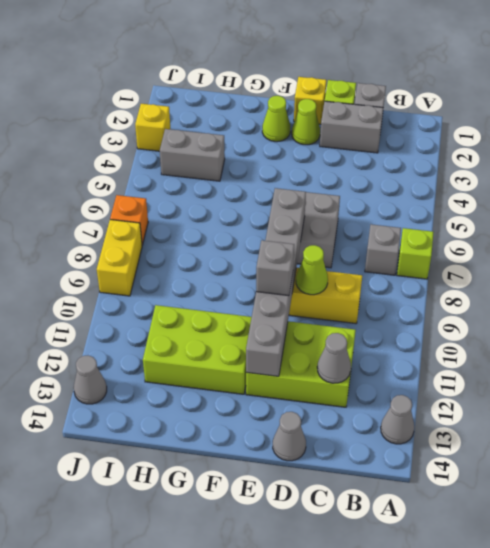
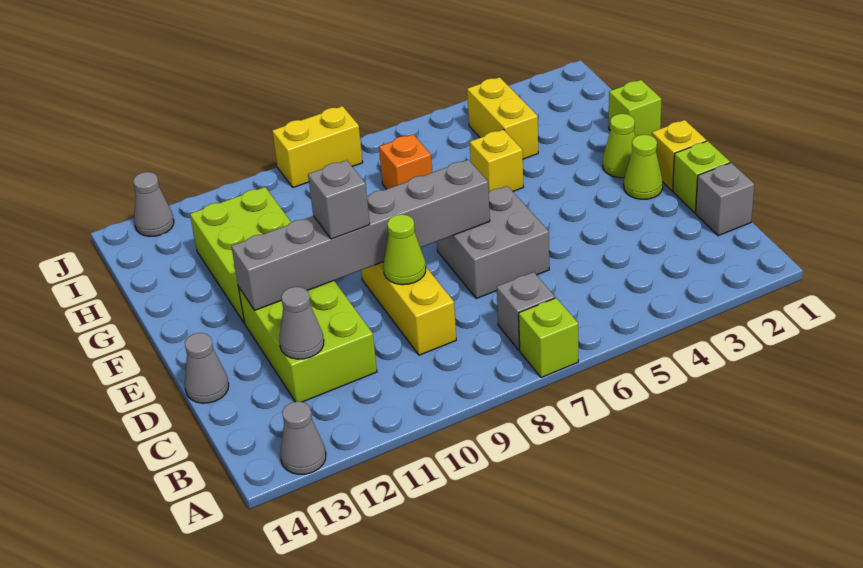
grey 1x2 brick [320,101,383,153] -> none
none -> lime 1x1 brick [609,80,661,137]
grey 1x2 brick [160,129,225,181] -> yellow 1x2 brick [467,77,538,159]
yellow 1x1 brick [135,104,170,151] -> yellow 1x1 brick moved to [470,130,523,192]
orange 1x1 brick [110,195,148,245] -> orange 1x1 brick moved to [379,134,432,189]

